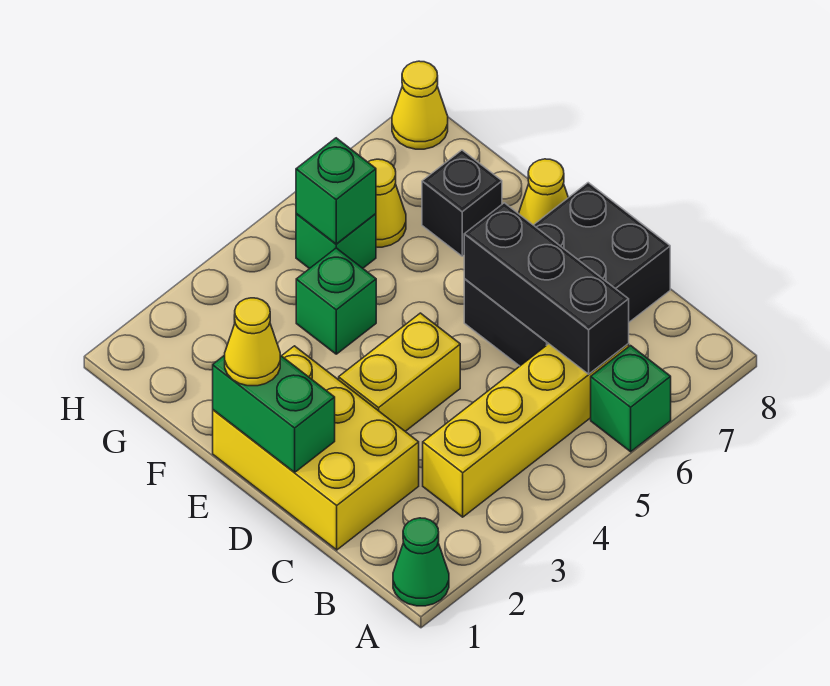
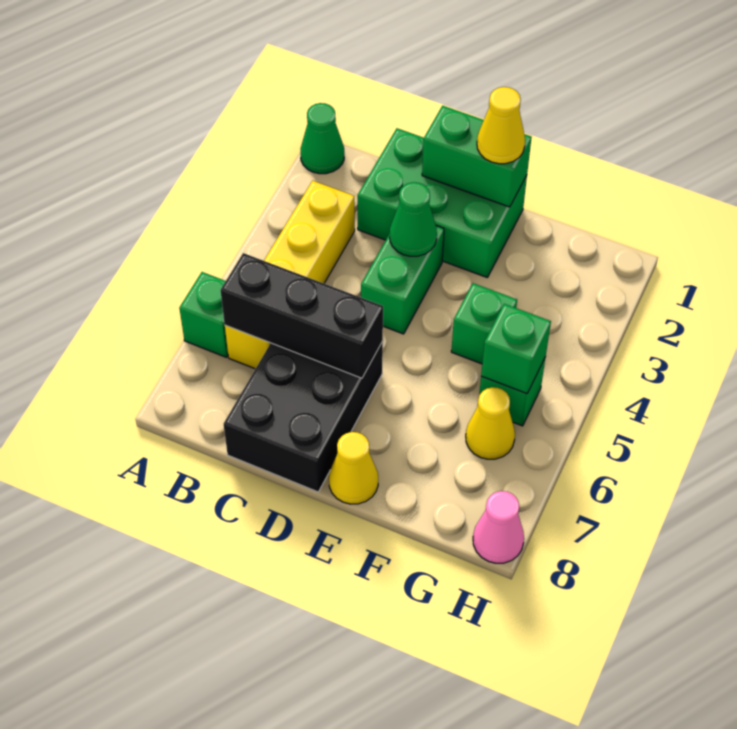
yellow 2x3 brick [213,346,419,550] -> green 2x3 brick [358,128,527,278]
yellow 1x2 brick [339,313,460,431] -> green 1x2 brick [361,226,444,334]
none -> green 1x1 cone [390,182,437,256]
black 1x1 brick [422,150,502,256] -> none
yellow 1x1 cone [392,61,448,149] -> pink 1x1 cone [473,491,524,563]

